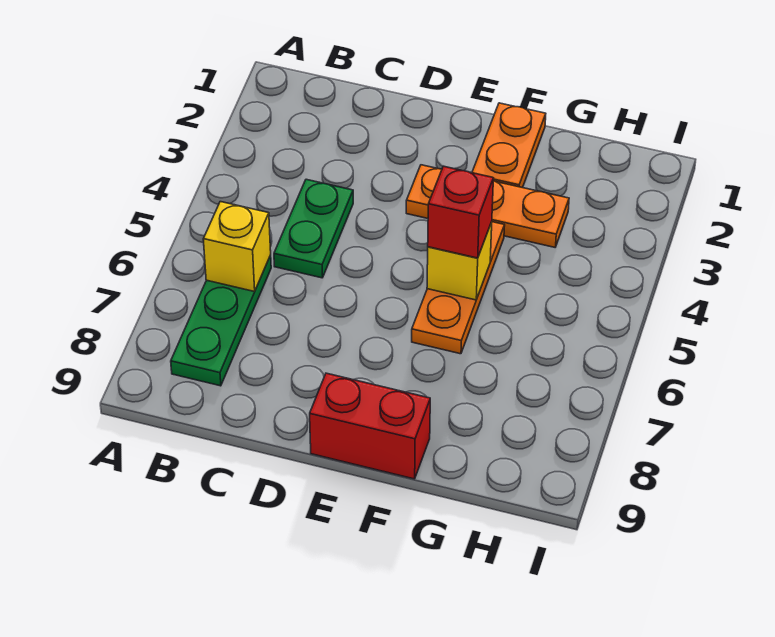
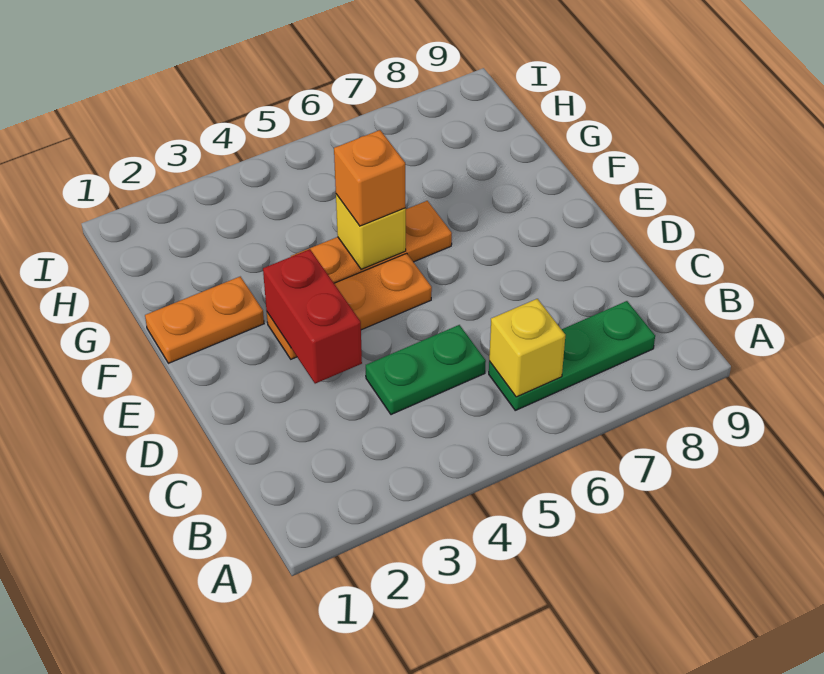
orange 1x3 plate [406,165,569,247] -> orange 1x3 plate turned to [267,253,432,359]
red 1x2 brick [310,373,430,479] -> red 1x2 brick moved to [263,249,362,384]
red 1x1 brick [428,166,493,258] -> orange 1x1 brick [334,130,405,226]

